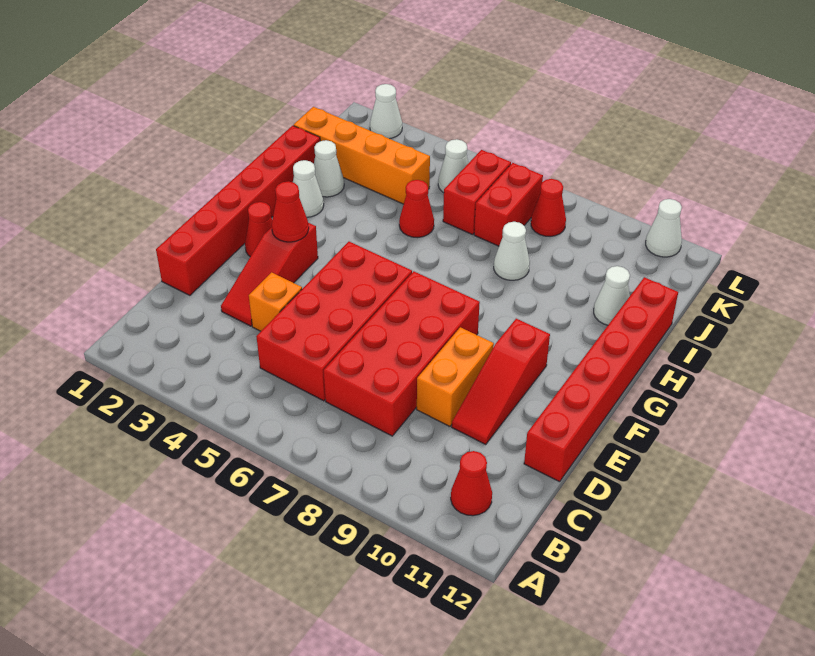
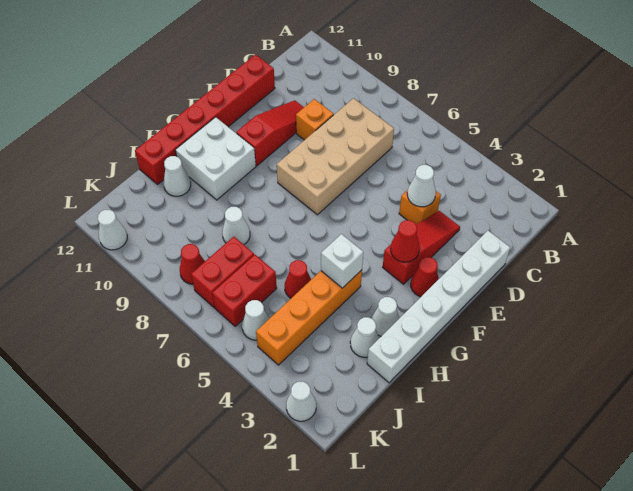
red 1x1 cone [451,451,492,516] -> none
red 2x4 brick [256,242,412,401] -> none
red 2x4 brick [324,271,480,436] -> tan 2x4 brick [277,98,394,215]
red 1x6 brick [156,126,320,295] -> white 1x6 brick [367,231,510,383]
none -> white 1x1 cone [407,165,436,207]
orange 1x2 brick [417,327,494,426] -> orange 1x1 brick [296,99,334,140]
none -> white 2x2 brick [175,117,256,200]
none -> white 1x1 brick [321,234,363,288]
orange 1x4 brick [294,107,430,204] -> orange 1x4 brick turned to [256,270,362,365]

